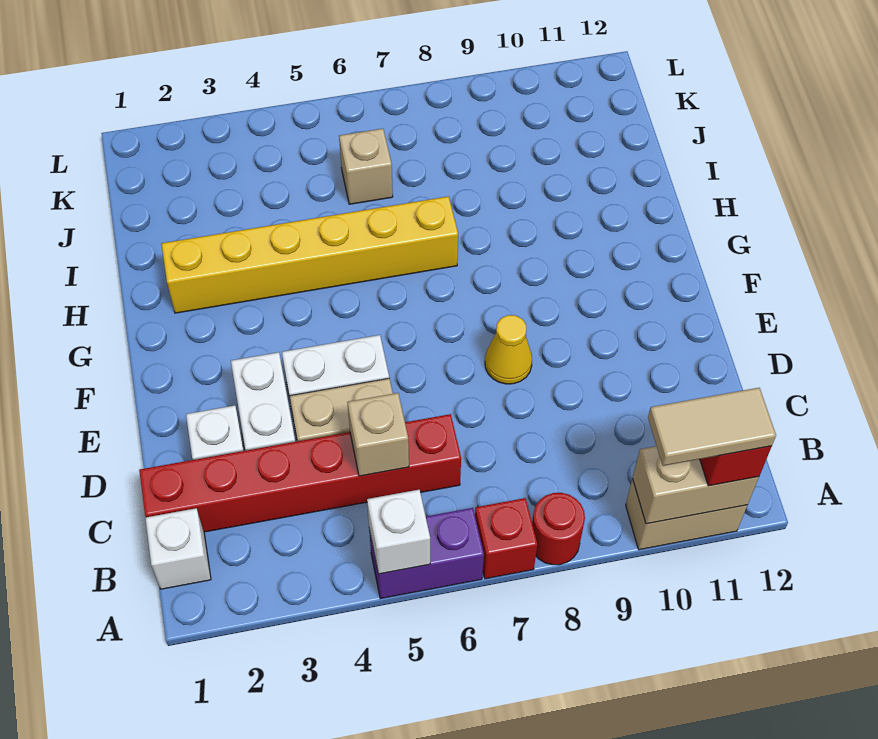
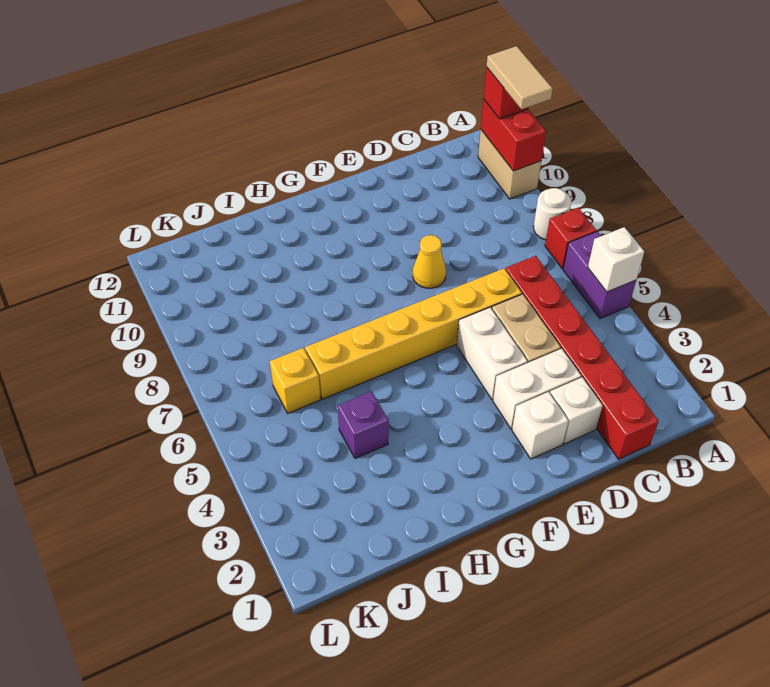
red 1x1 round brick [532,493,585,565] -> white 1x1 round brick [533,188,571,240]
tan 1x2 brick [633,446,759,524] -> red 1x2 brick [481,99,546,171]
white 1x1 brick [145,508,211,589] -> white 1x1 brick moved to [512,392,568,459]
tan 1x1 brick [347,393,409,476] -> none
yellow 1x6 brick [161,196,458,313] -> yellow 1x6 brick turned to [305,268,522,399]
none -> purple 1x1 brick [338,391,389,458]
tan 1x1 brick [339,129,393,204] -> yellow 1x1 brick [270,348,321,413]

